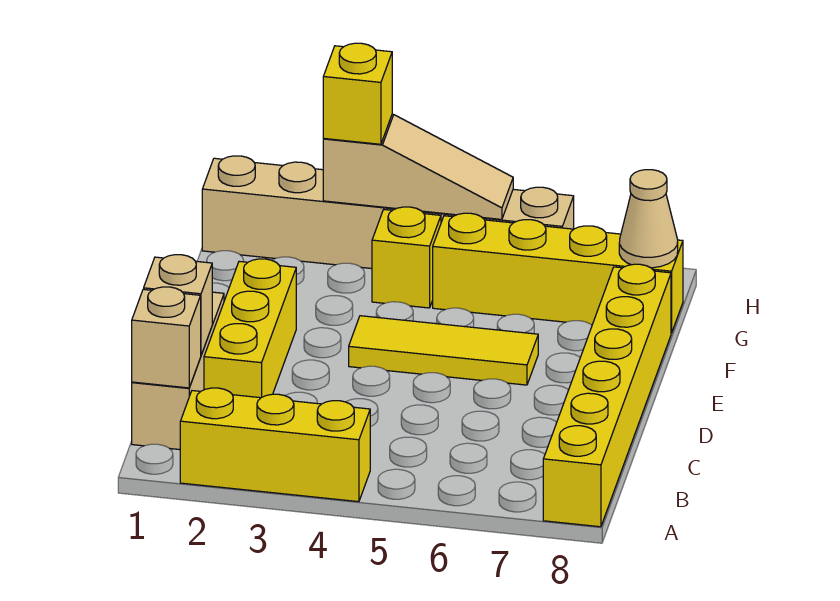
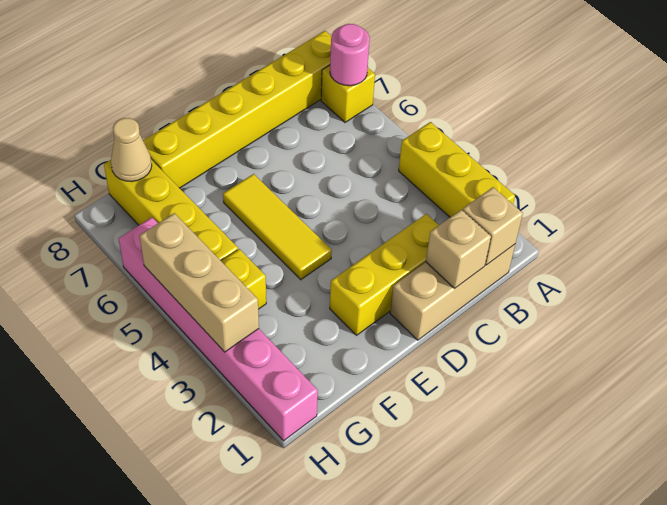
none -> pink 1x1 round brick [330,24,370,86]
tan 1x6 brick [202,156,574,269] -> pink 1x6 brick [119,217,318,441]
tan 1x3 slope [323,114,513,219] -> tan 1x3 brick [140,213,259,352]
yellow 1x1 brick [323,43,392,144] -> yellow 1x1 brick moved to [321,65,375,122]

